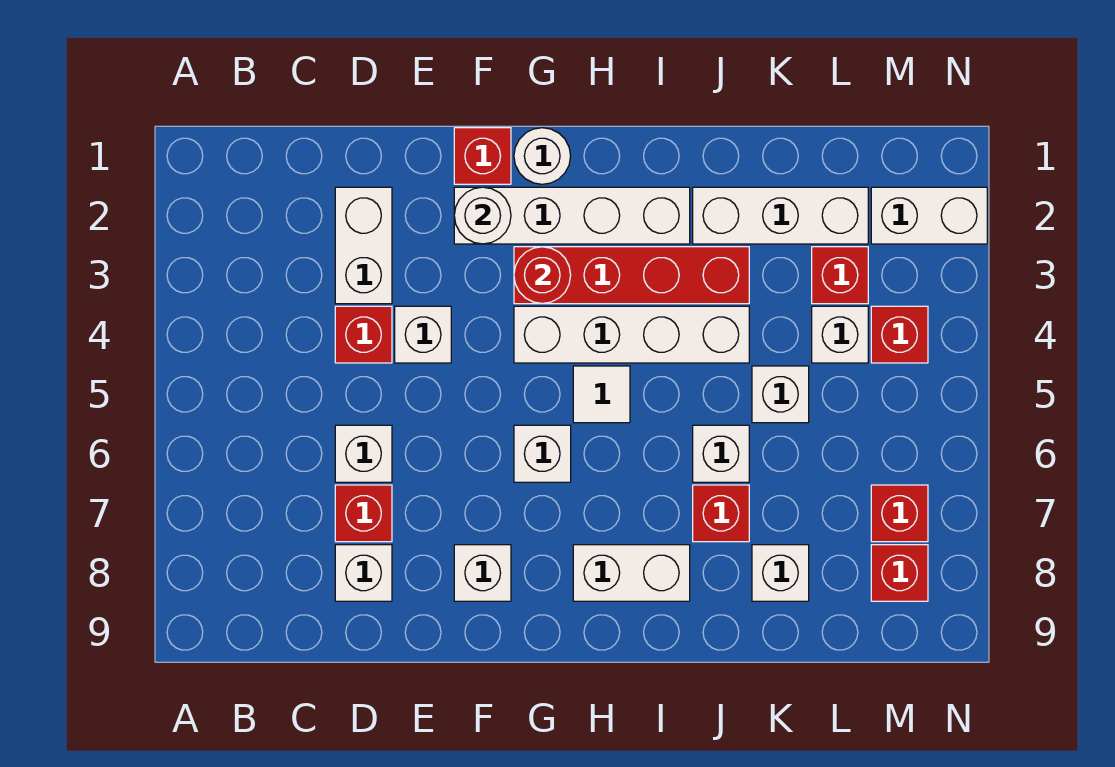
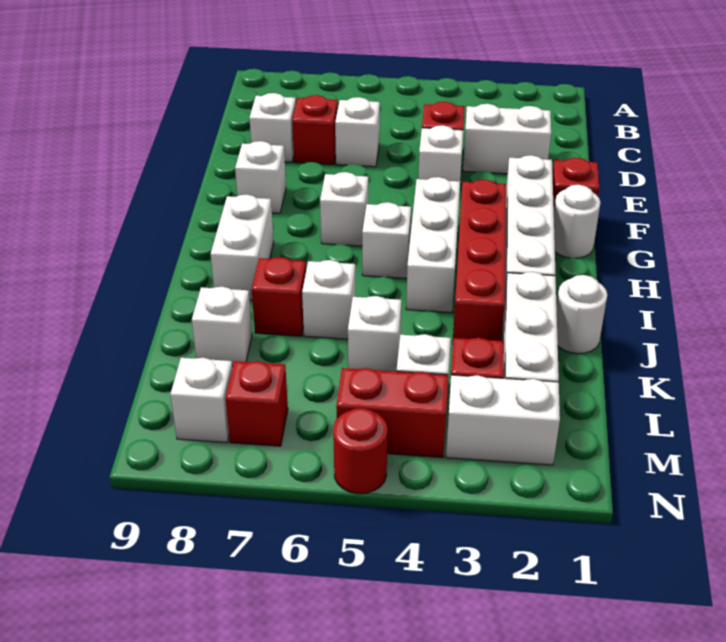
white 1x1 round brick [454,187,511,244] -> white 1x1 round brick moved to [557,275,607,354]
red 1x1 round brick [514,247,571,303] -> red 1x1 round brick moved to [333,408,387,494]
white 1x4 brick [514,306,749,363] -> white 1x3 brick [406,177,460,312]
white 1x1 tile [573,366,630,423] -> white 1x1 brick [362,202,411,278]
white 1x2 brick [871,187,987,244] -> white 1x2 brick turned to [446,375,560,465]
red 1x1 brick [871,306,928,363] -> red 1x2 brick [336,368,448,457]
red 1x1 brick [871,545,928,601] -> white 1x1 brick [170,358,232,443]

